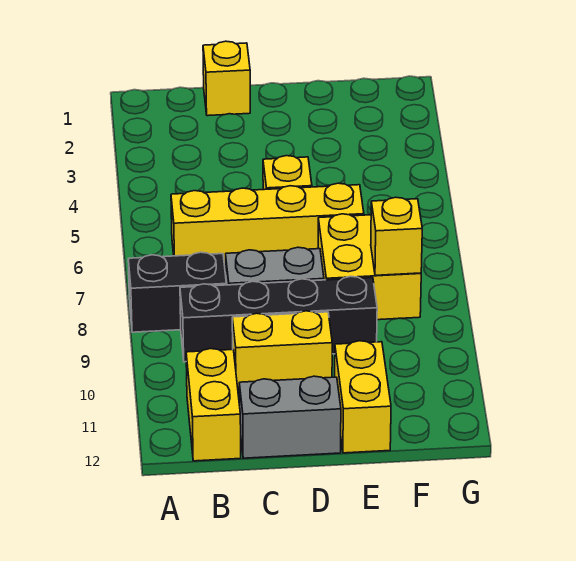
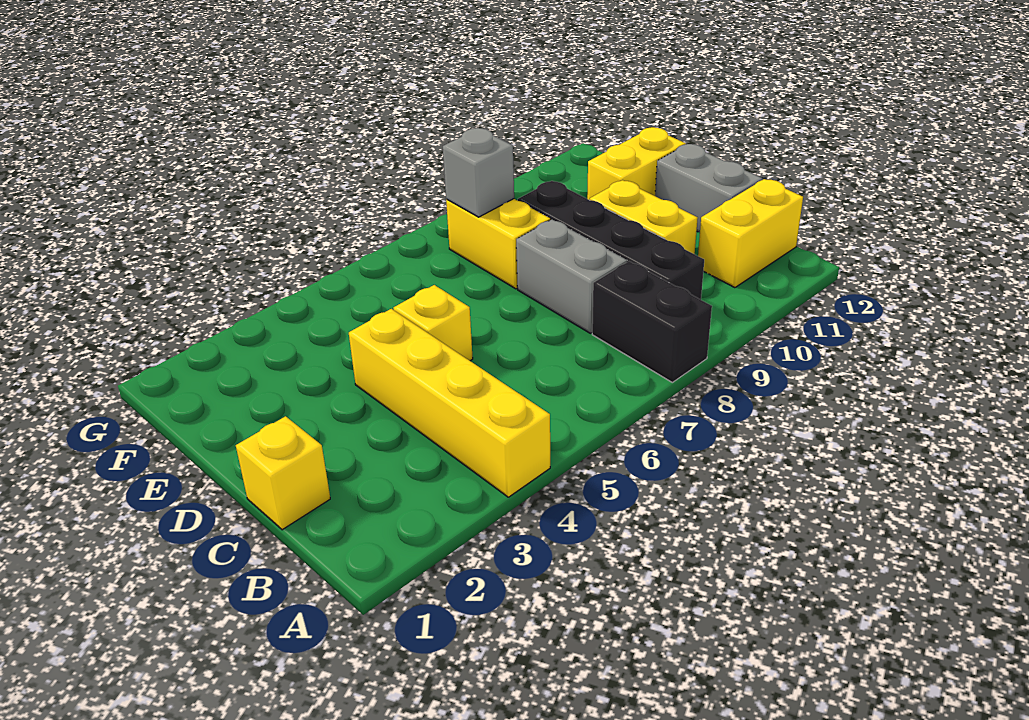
yellow 1x4 brick [171,183,364,265] -> yellow 1x4 brick moved to [349,309,550,497]
yellow 2x2 brick [318,214,421,320] -> yellow 1x2 brick [446,199,550,289]
yellow 1x1 brick [371,197,422,275] -> grey 1x1 brick [443,128,514,217]

